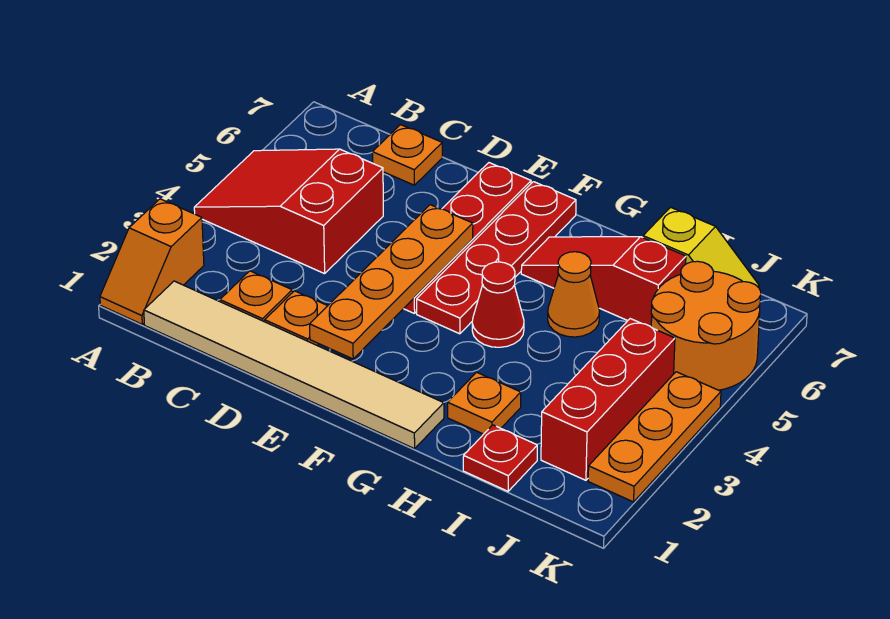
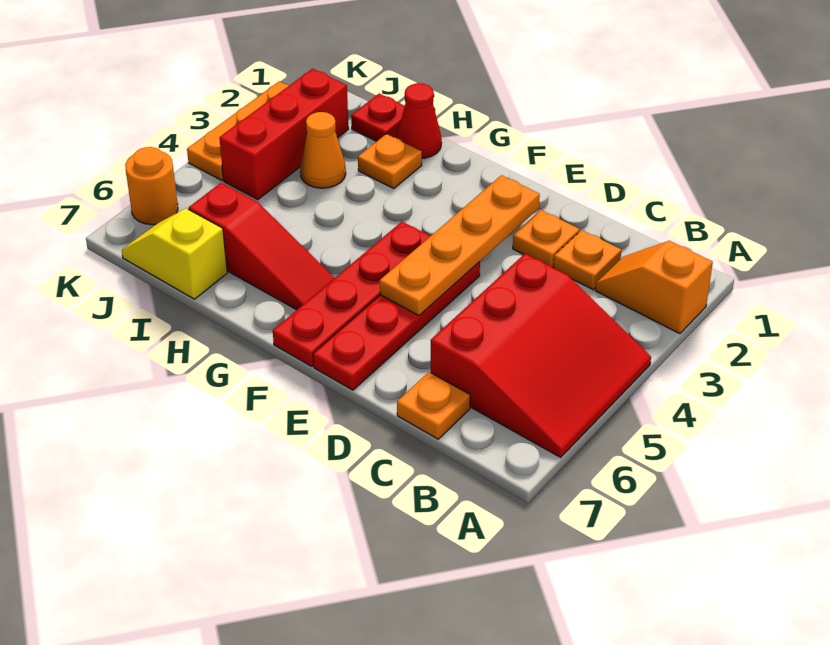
orange 1x2 slope [100,199,204,324] -> orange 1x2 slope turned to [595,241,713,334]
red 2x3 slope [194,149,383,274] -> red 3x3 slope [431,254,651,457]
tan 1x6 tile [144,281,444,449] -> none
red 1x1 cone [472,262,524,347] -> red 1x1 cone moved to [397,83,442,158]
orange 1x1 cone [548,252,600,337] -> orange 1x1 cone moved to [300,112,346,188]
orange 2x2 round brick [651,261,761,390] -> orange 1x1 round brick [125,147,178,225]

